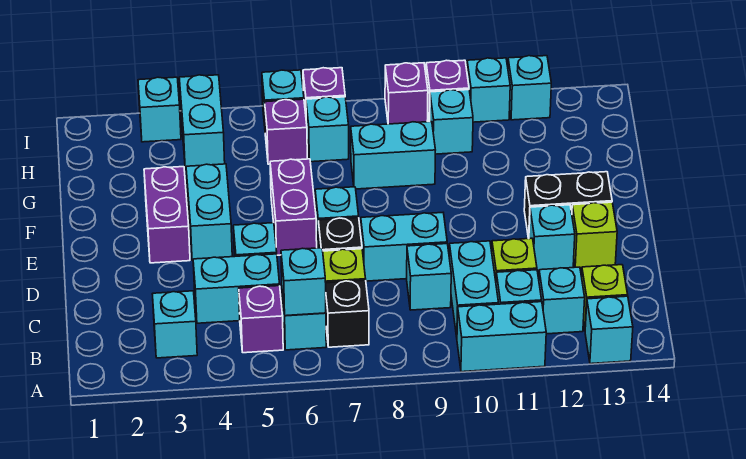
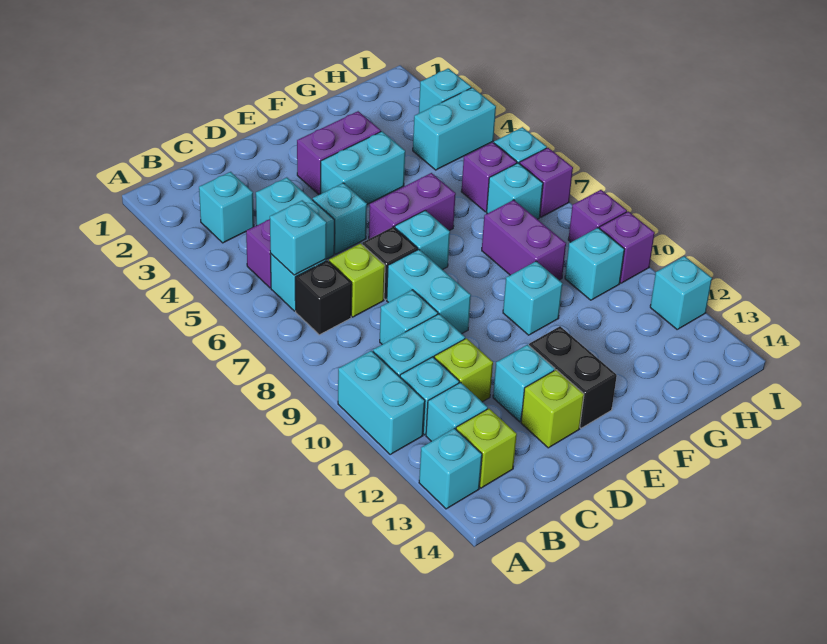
cyan 1x2 brick [351,121,435,189] -> purple 1x2 brick [482,200,566,280]
cyan 1x1 brick [467,58,510,122] -> cyan 1x1 brick moved to [503,261,562,335]

